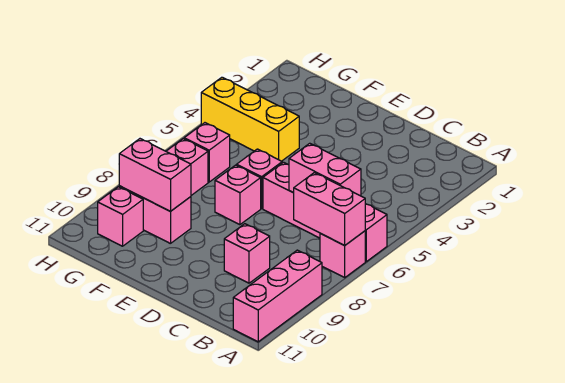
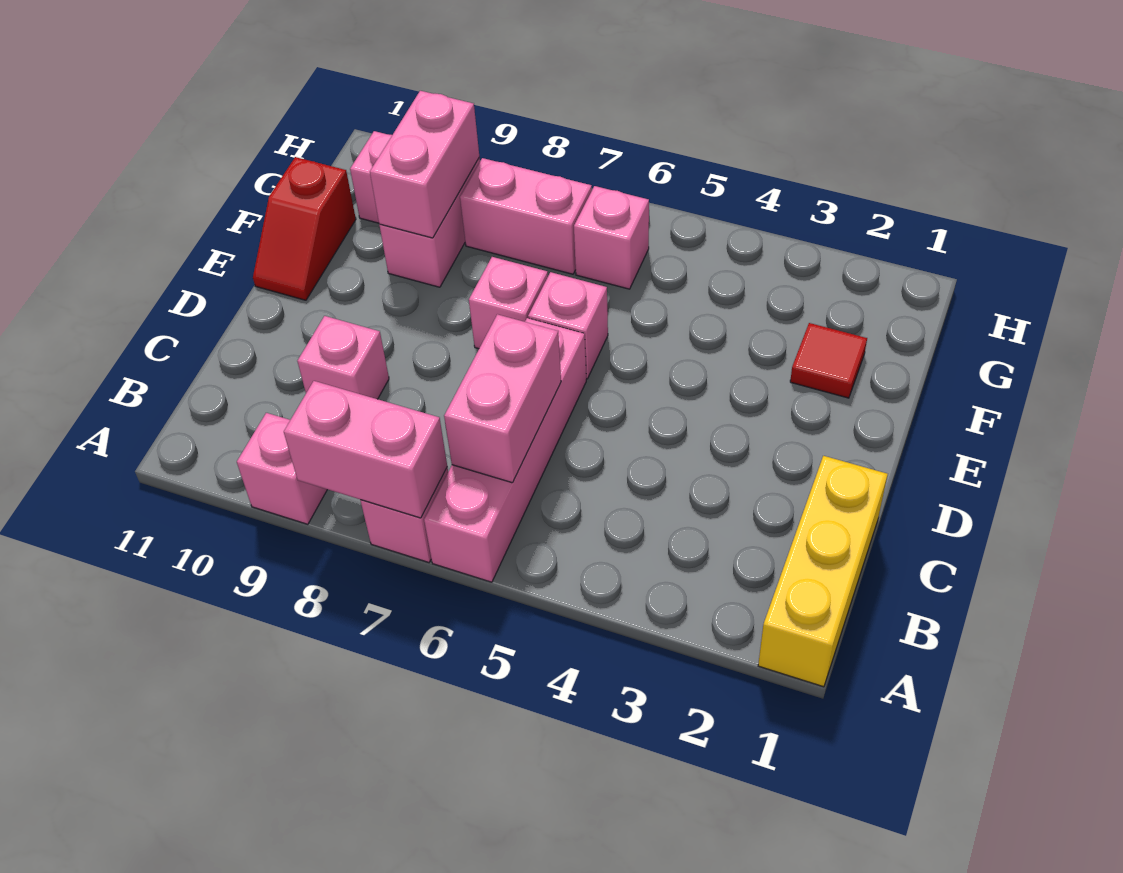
pink 1x2 brick [294,173,365,245] -> pink 1x2 brick turned to [284,381,447,518]
pink 1x3 brick [233,250,322,342] -> pink 1x1 brick [237,413,327,524]
none -> red 1x2 slope [253,157,356,300]
none -> red 1x1 tile [790,323,867,398]
yellow 1x3 brick [201,77,299,161] -> yellow 1x3 brick moved to [758,456,888,687]

